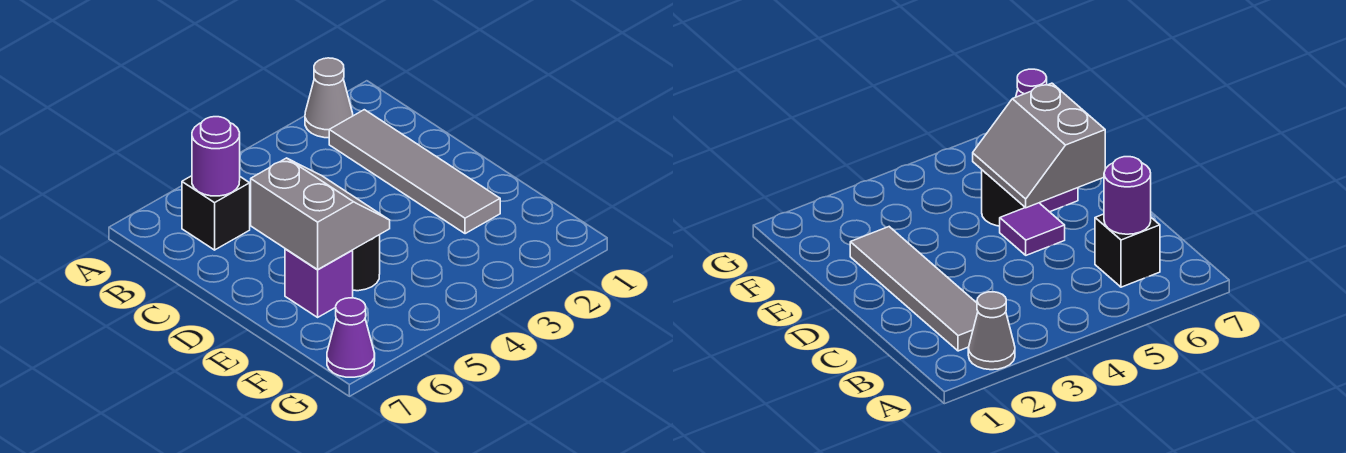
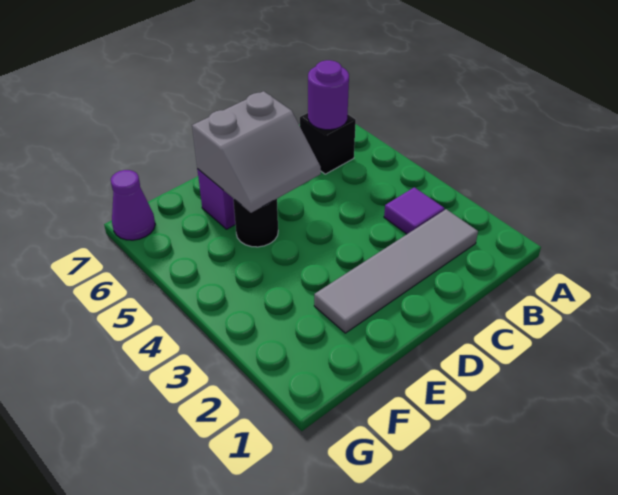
grey 1x1 cone [305,58,353,138] -> none
purple 1x1 tile [1000,203,1065,255] -> purple 1x1 tile moved to [384,187,445,234]

